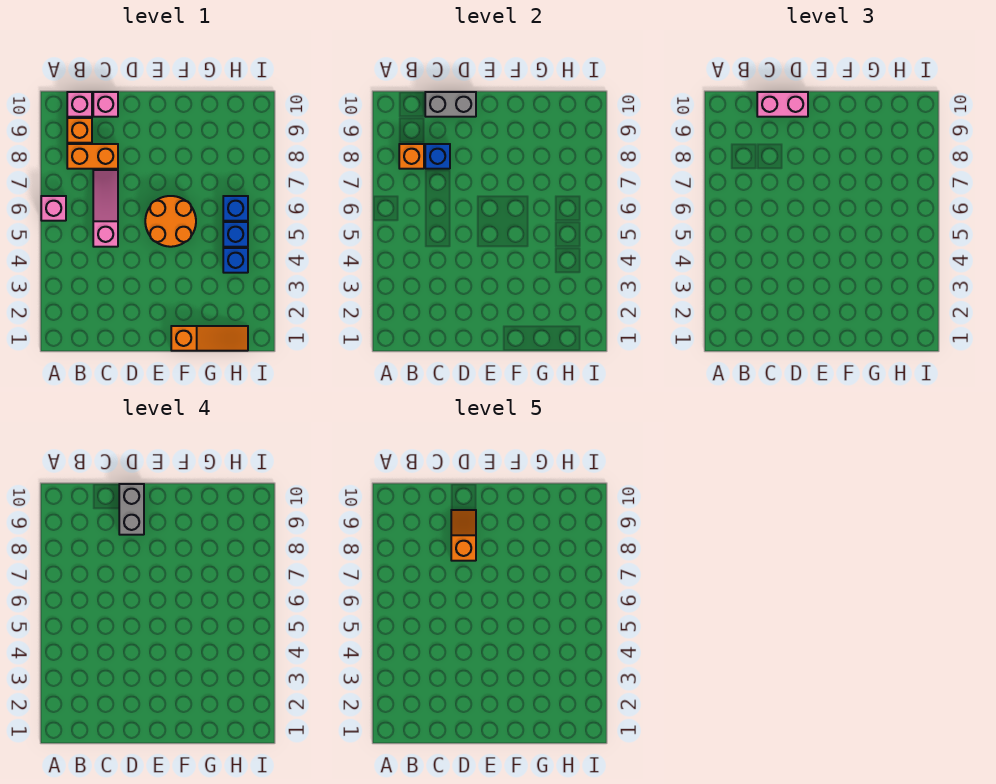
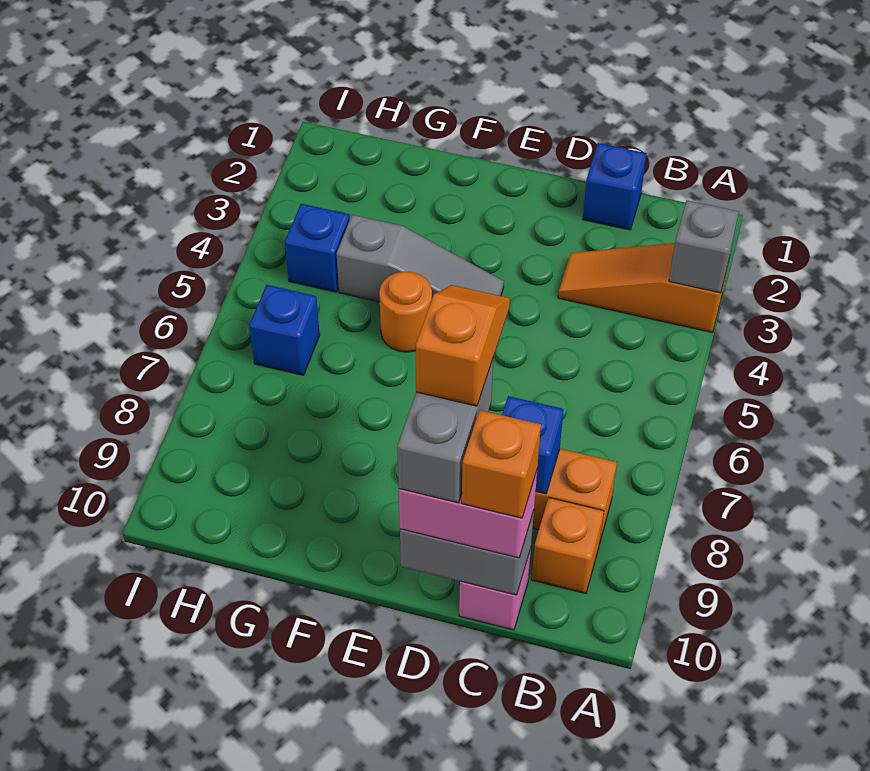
none -> grey 1x1 brick [669,200,739,293]
pink 1x1 brick [41,196,66,221] -> none
orange 1x1 brick [399,144,424,169] -> orange 1x1 brick moved to [462,410,541,518]
pink 1x1 brick [67,92,92,117] -> none
pink 1x3 slope [93,170,118,247] -> none
orange 1x2 slope [451,510,476,561] -> orange 1x2 slope turned to [416,285,510,406]
none -> grey 1x3 slope [337,215,504,302]
orange 2x2 round brick [145,196,196,247] -> orange 1x1 round brick [379,271,432,352]
orange 1x3 slope [171,326,248,351] -> orange 1x3 slope moved to [558,243,729,333]
blue 1x1 brick [223,222,248,247] -> blue 1x1 brick moved to [583,143,646,230]

